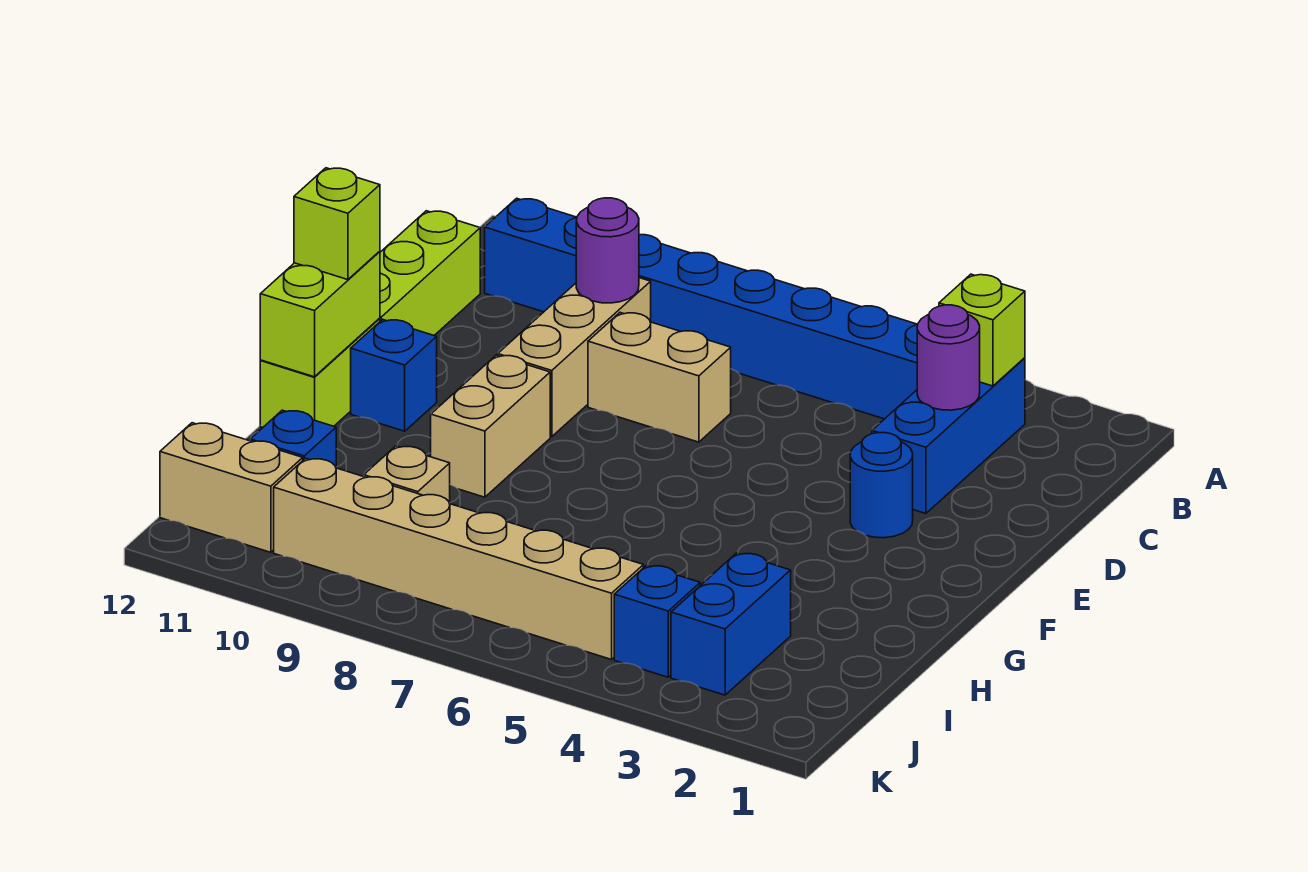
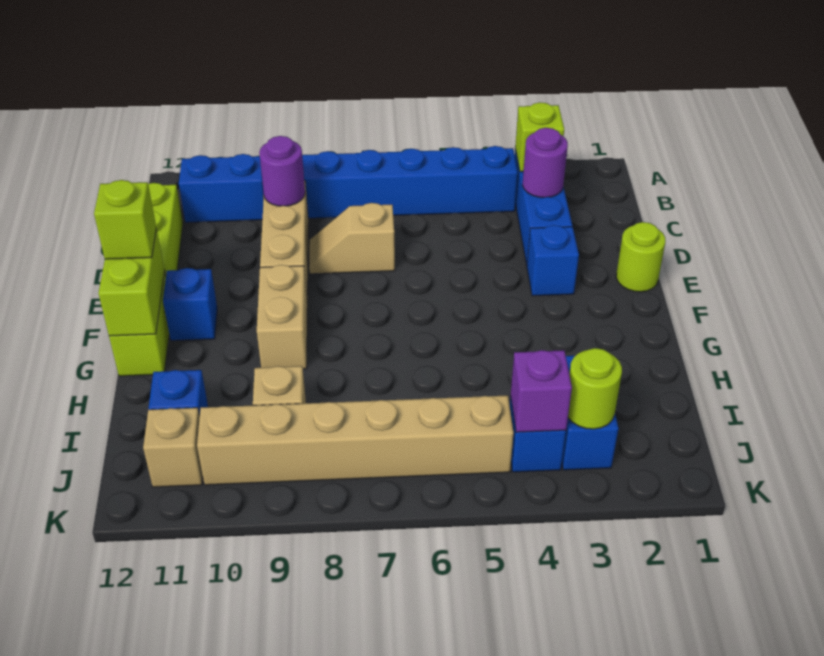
tan 1x2 brick [588,313,731,442] -> tan 1x2 slope [309,203,395,274]
none -> lime 1x1 round brick [616,222,666,292]
blue 1x1 round brick [850,433,913,538] -> blue 1x1 brick [527,225,579,296]
none -> lime 1x1 round brick [568,348,622,429]
none -> purple 1x1 brick [511,350,572,432]
tan 1x2 brick [160,423,303,552] -> tan 1x1 brick [143,408,203,487]

